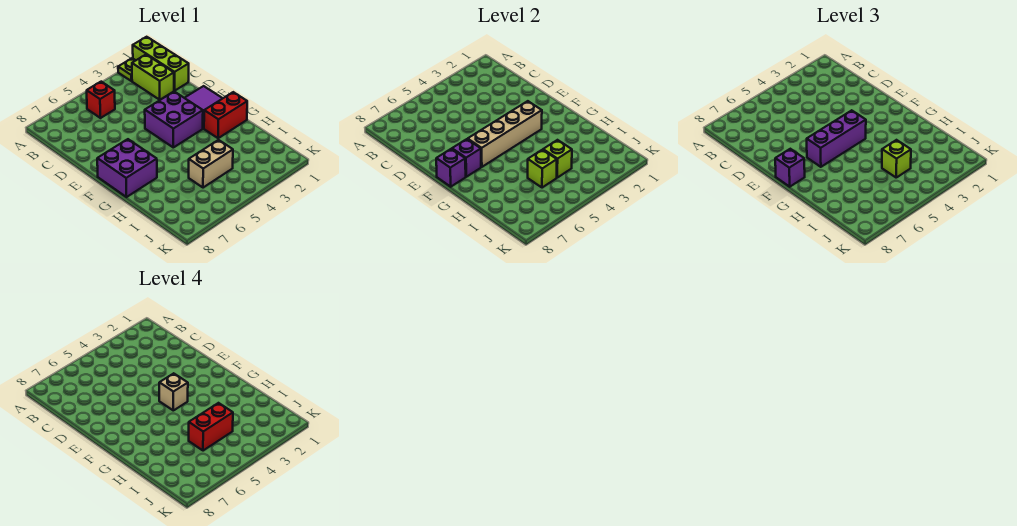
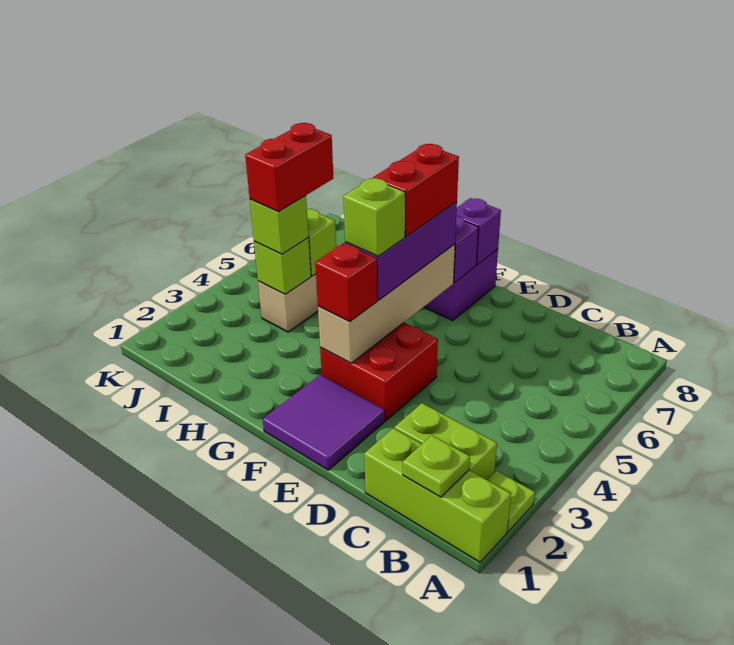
none -> lime 1x1 plate [403,435,470,497]
red 1x1 brick [87,82,115,118] -> red 1x1 brick moved to [315,243,377,322]
purple 2x2 brick [145,92,203,147] -> red 2x2 brick [320,323,438,421]
tan 1x1 brick [159,373,188,410] -> lime 1x1 brick [343,178,405,256]
purple 1x1 brick [775,149,805,187] -> none
red 1x2 brick [204,92,247,138] -> red 1x2 brick moved to [373,144,459,237]

